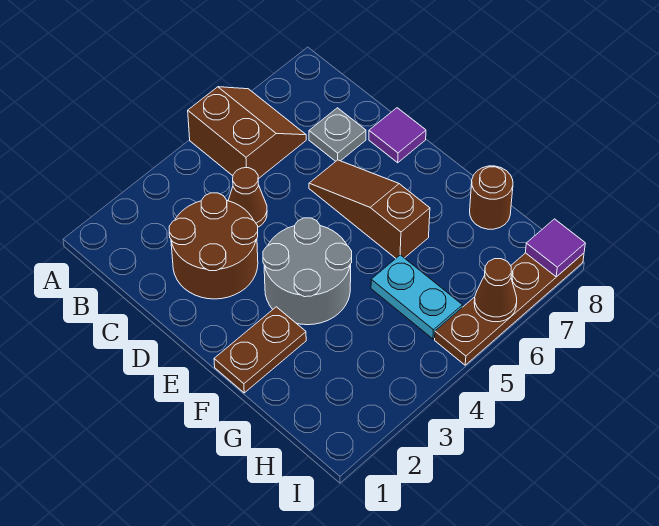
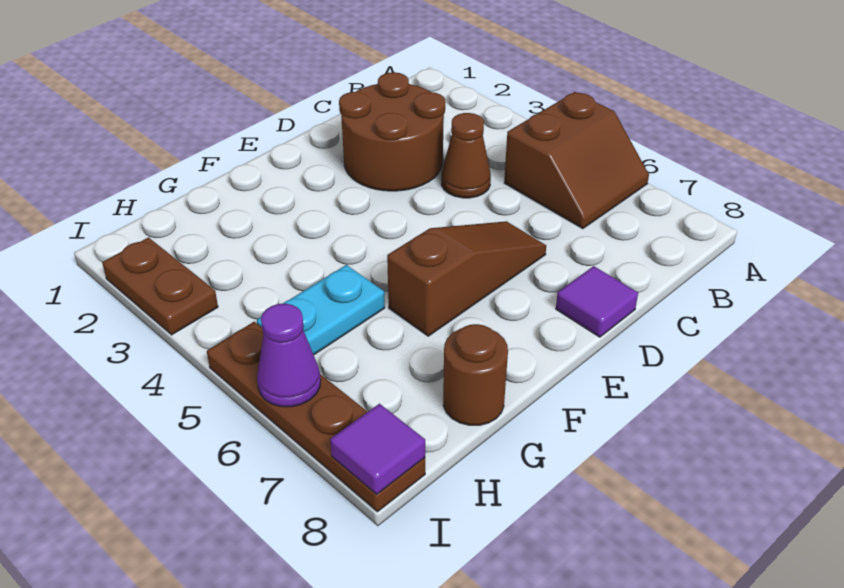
grey 1x1 plate [309,108,366,161] -> none
grey 2x2 round brick [263,218,352,325] -> none
brown 1x2 plate [214,307,306,393] -> brown 1x2 plate moved to [102,238,218,335]
brown 1x1 cone [474,259,517,322] -> purple 1x1 cone [257,304,321,407]

